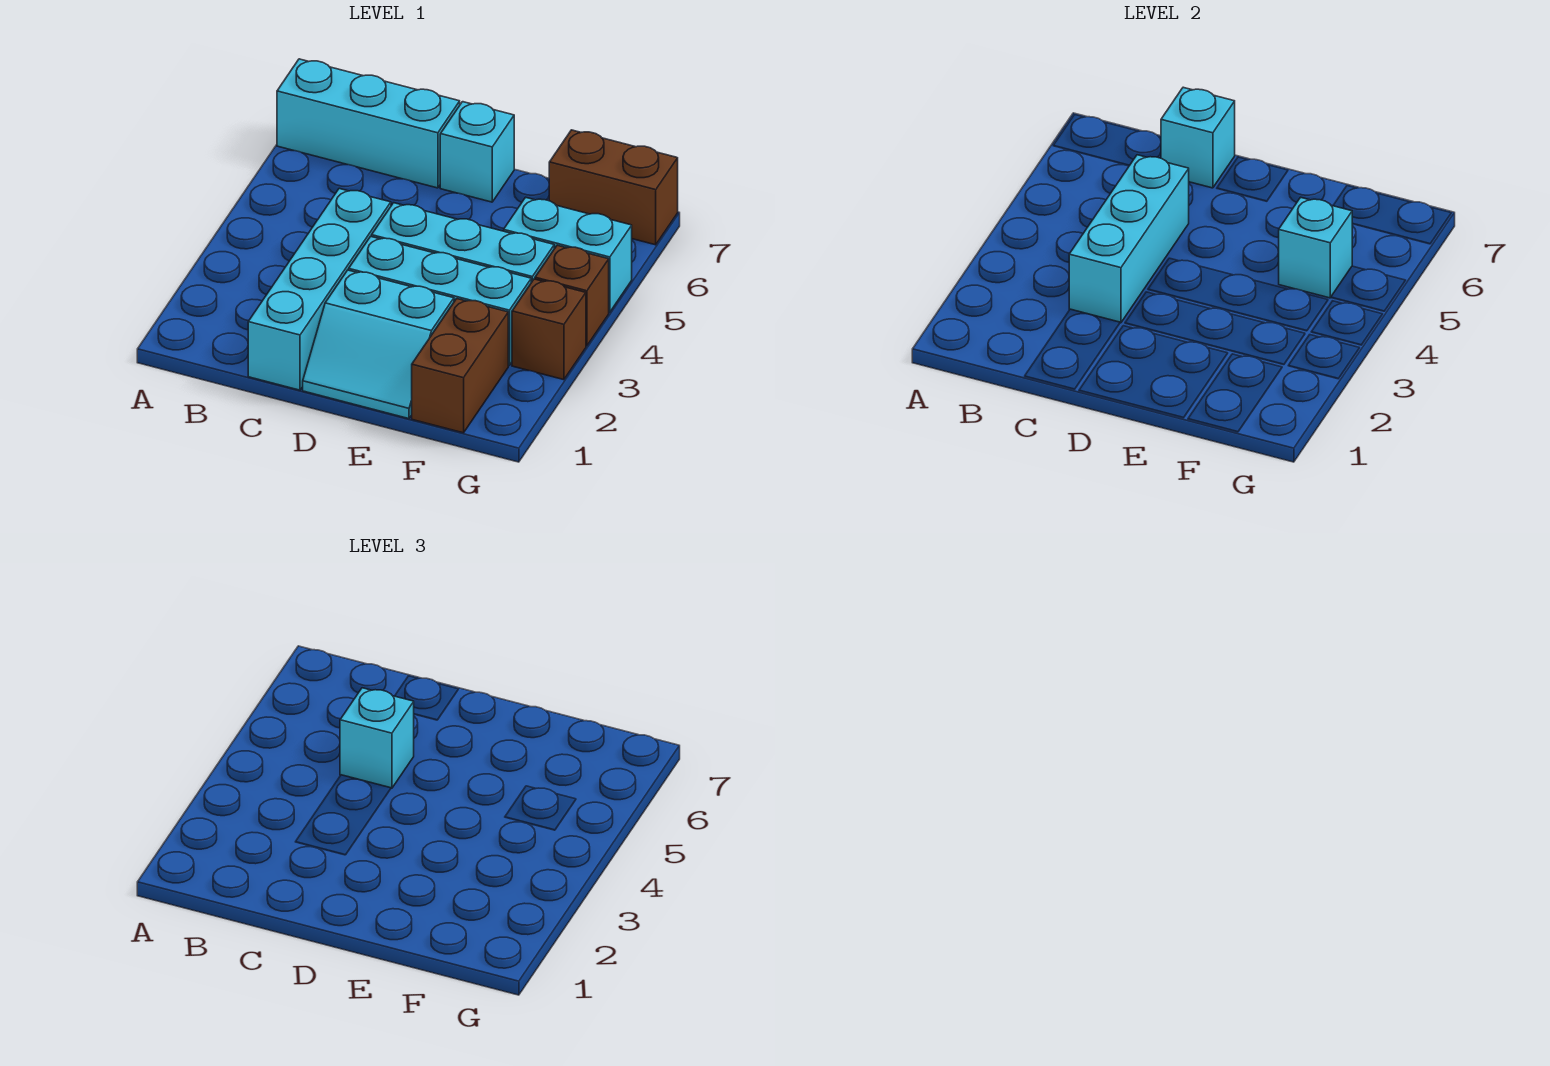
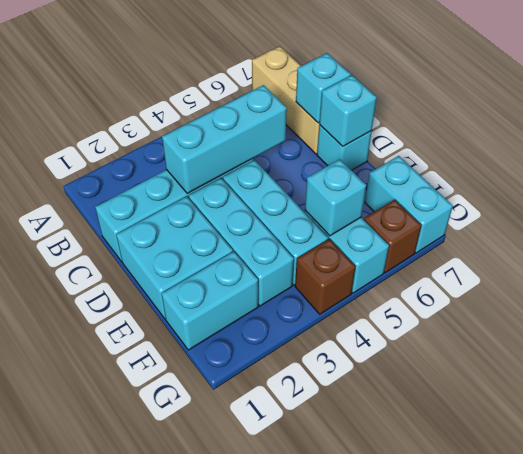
cyan 1x3 brick [277,59,460,188] -> tan 1x3 brick [252,46,320,154]
cyan 1x1 brick [340,688,414,788] -> cyan 1x1 brick moved to [319,75,377,146]
cyan 2x2 slope [303,270,454,419] -> cyan 2x2 brick [116,196,233,319]
brown 1x2 brick [412,299,508,433] -> cyan 1x2 brick [162,252,258,350]
brown 1x2 brick [549,130,678,245] -> cyan 1x2 brick [365,156,453,253]
brown 1x1 brick [512,279,586,380] -> brown 1x1 brick moved to [364,200,421,273]

